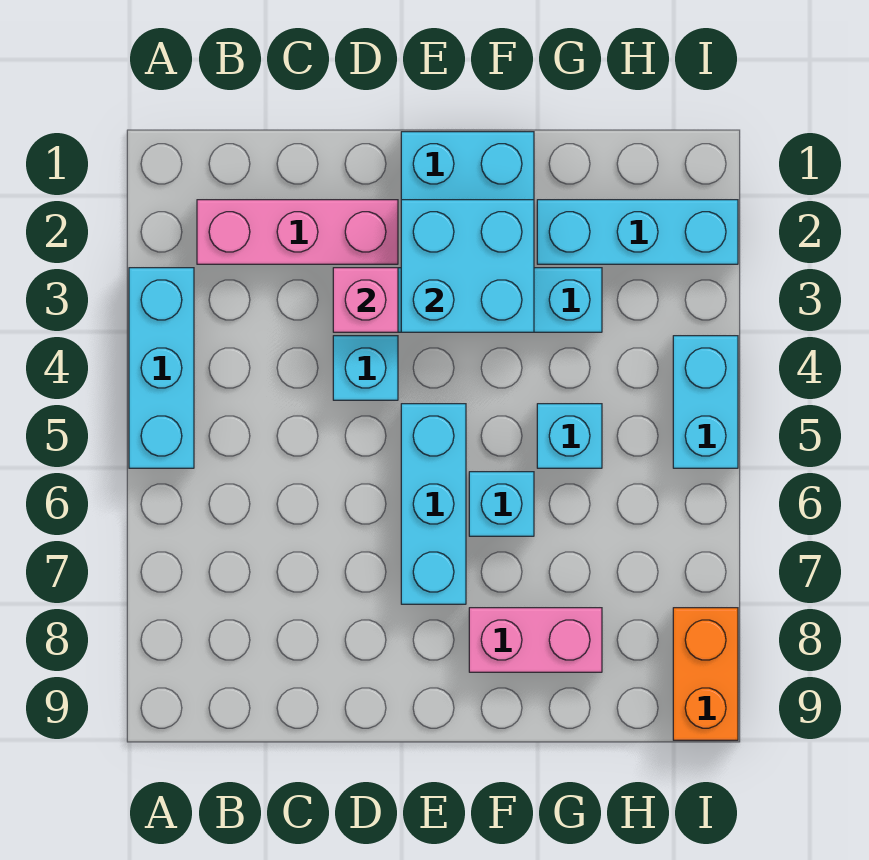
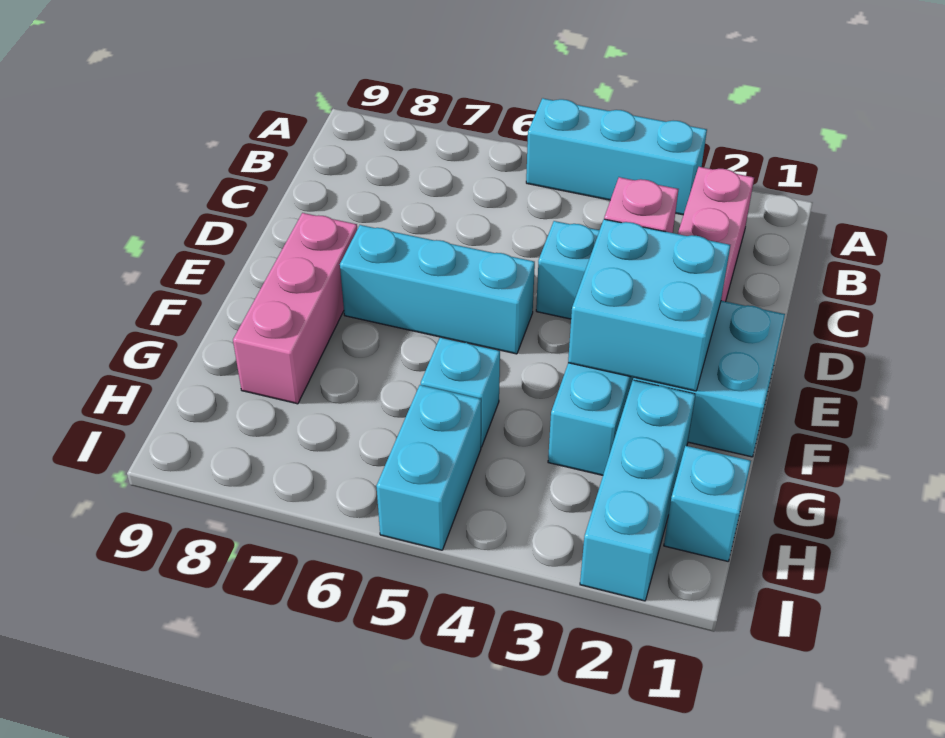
cyan 1x1 brick [469,472,534,536] -> cyan 1x1 brick moved to [664,446,751,561]
pink 1x2 brick [469,608,602,672] -> pink 1x3 brick [233,213,357,404]
cyan 1x2 brick [673,336,738,468] -> cyan 1x2 brick turned to [376,385,481,550]
orange 1x2 brick [673,608,738,740] -> none

